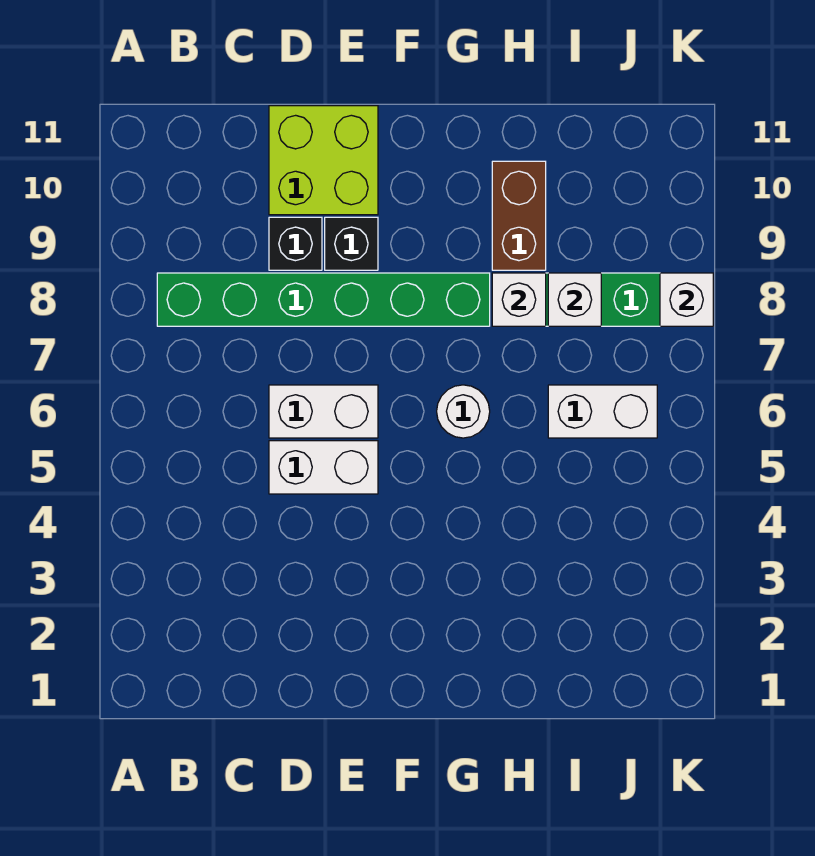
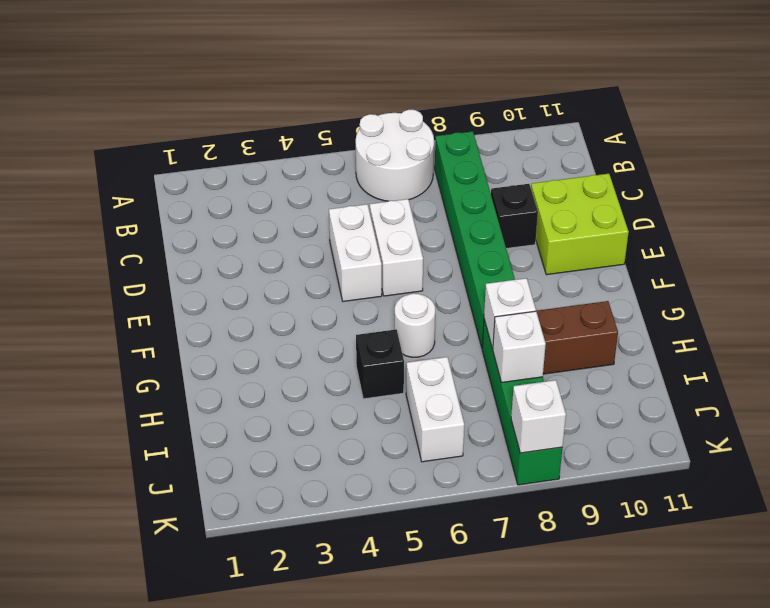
none -> white 2x2 round brick [356,110,434,201]
black 1x1 brick [325,217,378,270] -> black 1x1 brick moved to [356,329,404,399]

